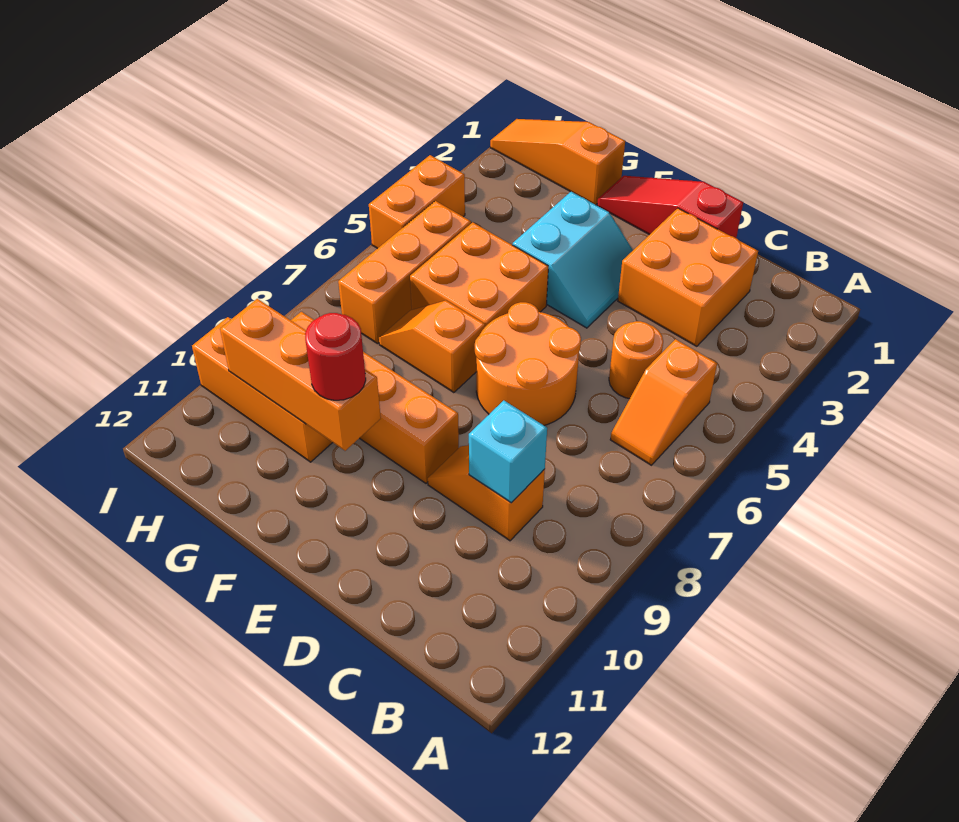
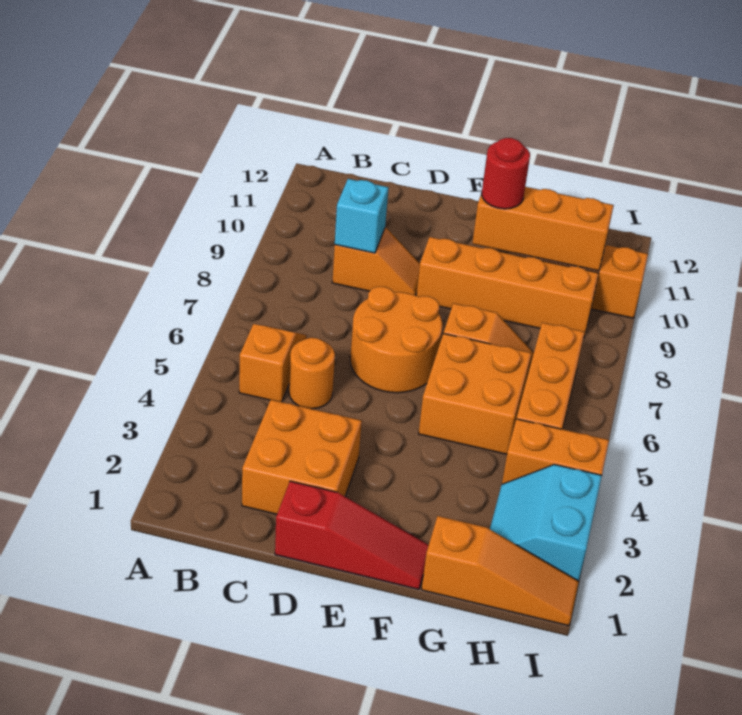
cyan 2x2 slope [512,192,633,328] -> cyan 2x2 slope moved to [490,465,602,581]
orange 1x2 brick [369,155,465,249] -> orange 1x2 brick turned to [502,419,609,484]

